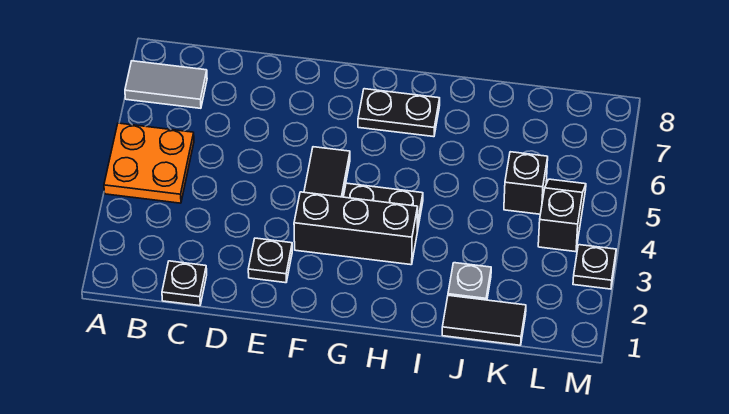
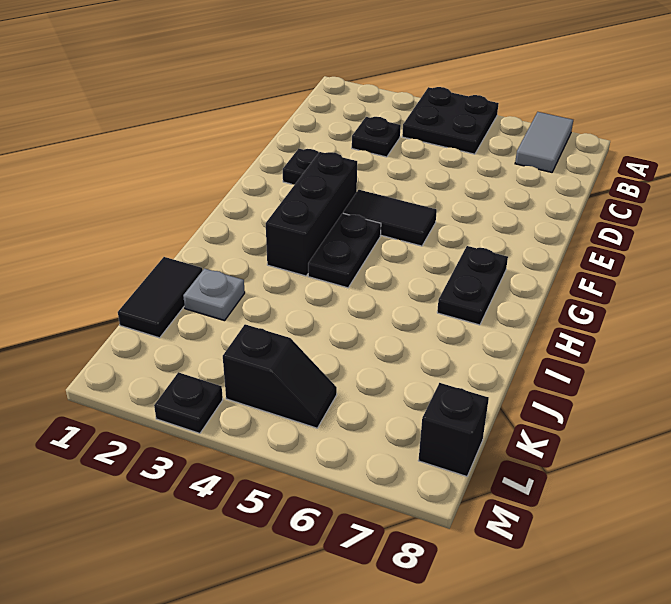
orange 2x2 plate [104,123,194,203] -> black 2x2 plate [402,87,499,154]
black 1x1 plate [162,261,207,306] -> black 1x1 plate moved to [352,117,401,157]
black 1x1 brick [504,152,548,214] -> black 1x1 brick moved to [418,383,489,476]

